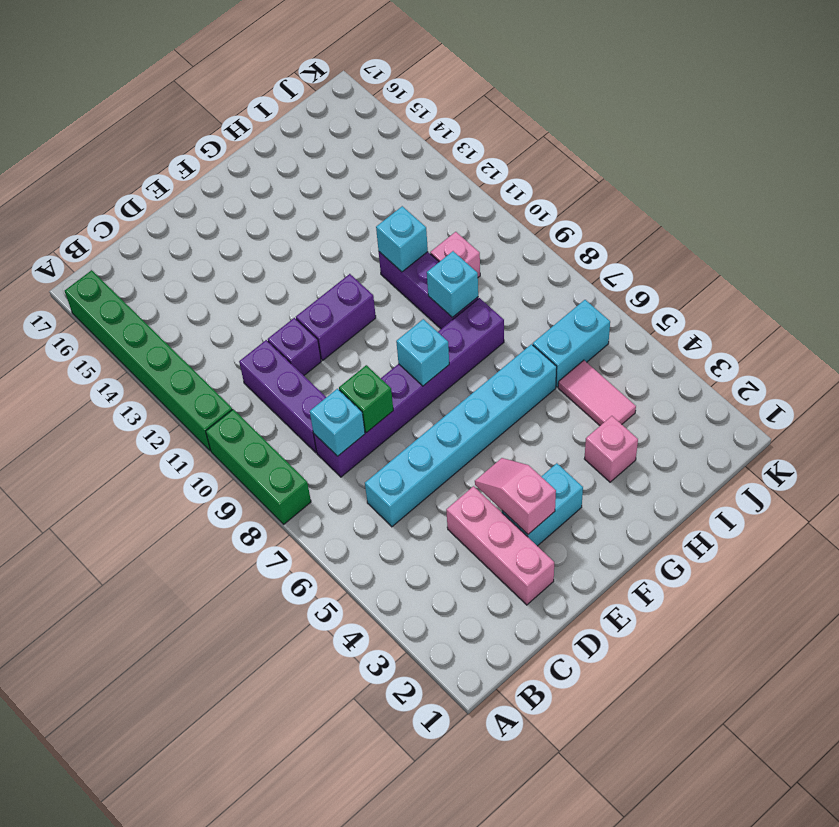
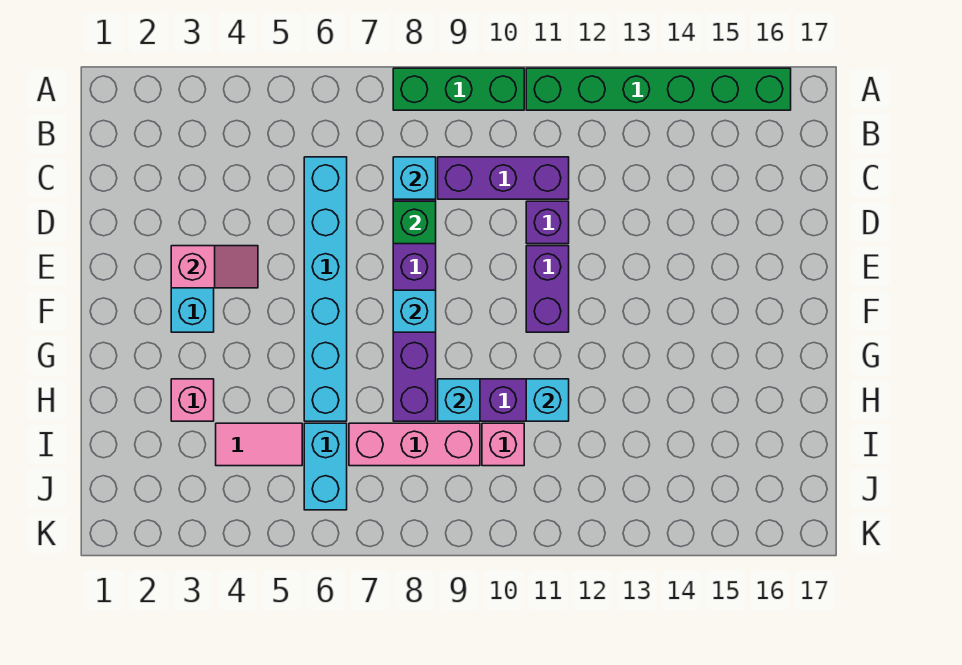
pink 1x3 brick [446,486,554,605] -> pink 1x3 brick moved to [349,423,480,466]

